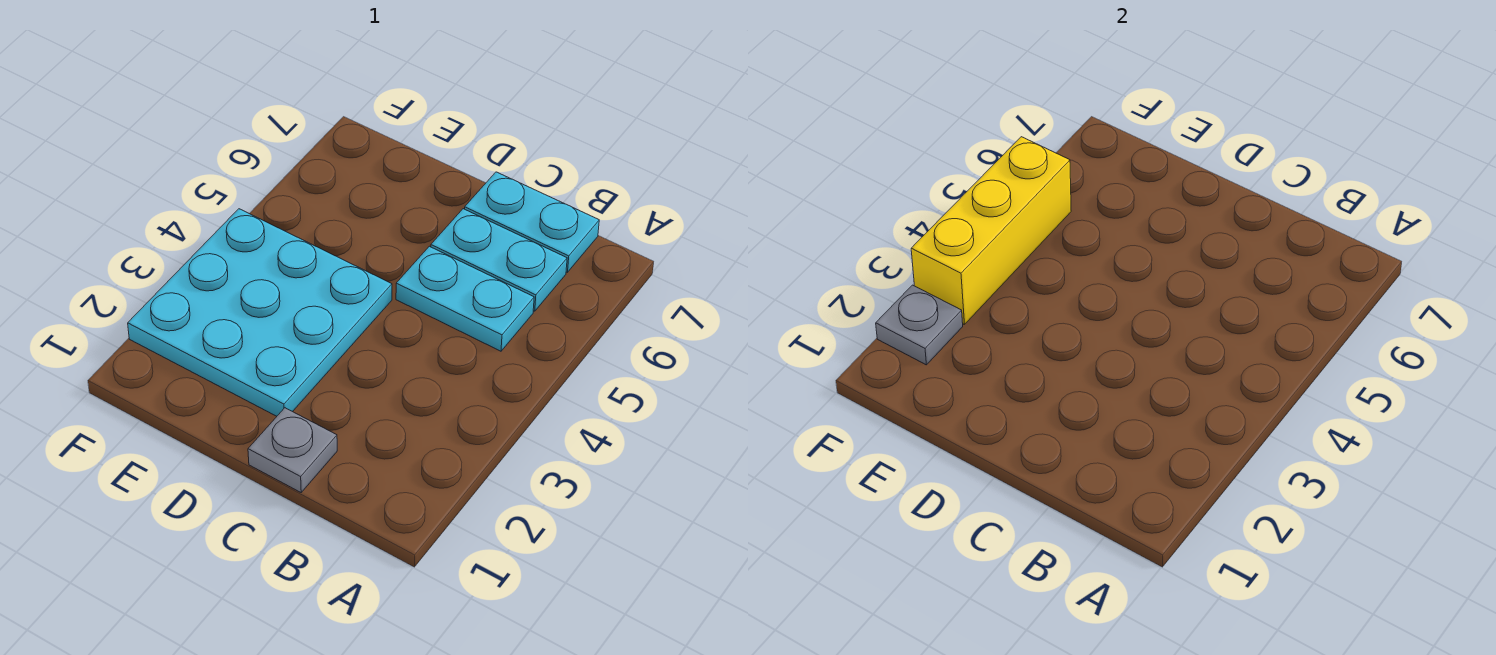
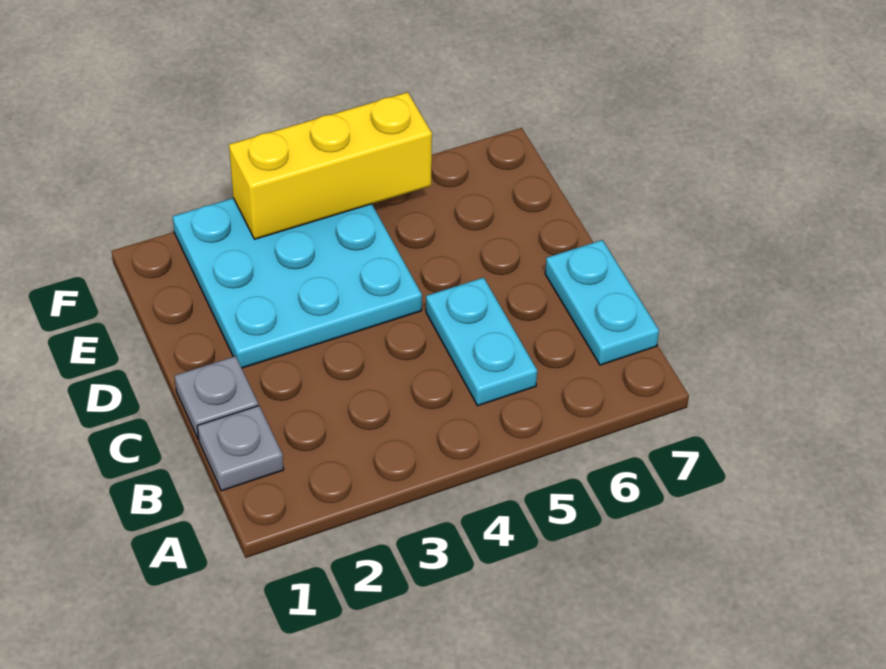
cyan 1x2 plate [431,209,567,311] -> none
grey 1x1 plate [876,285,963,365] -> grey 1x1 plate moved to [197,406,284,491]

